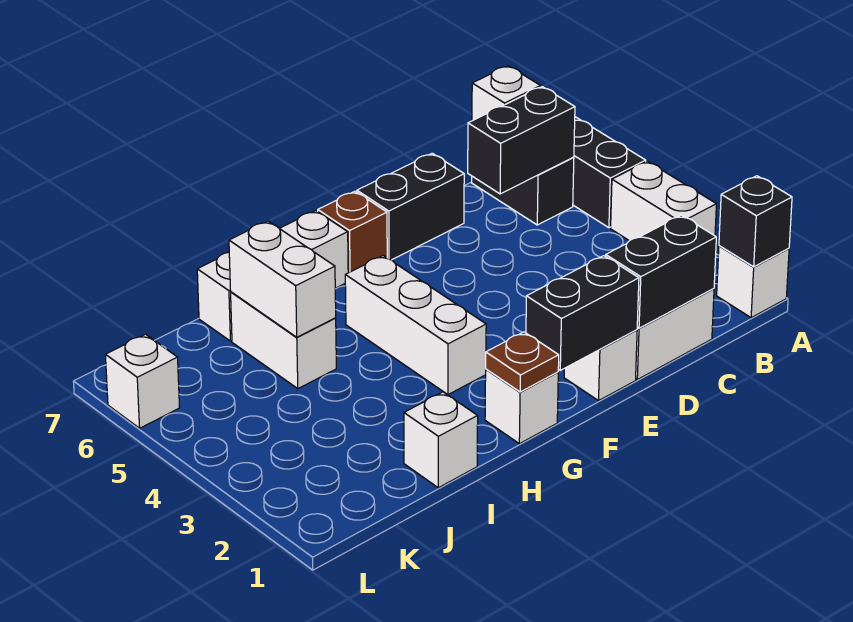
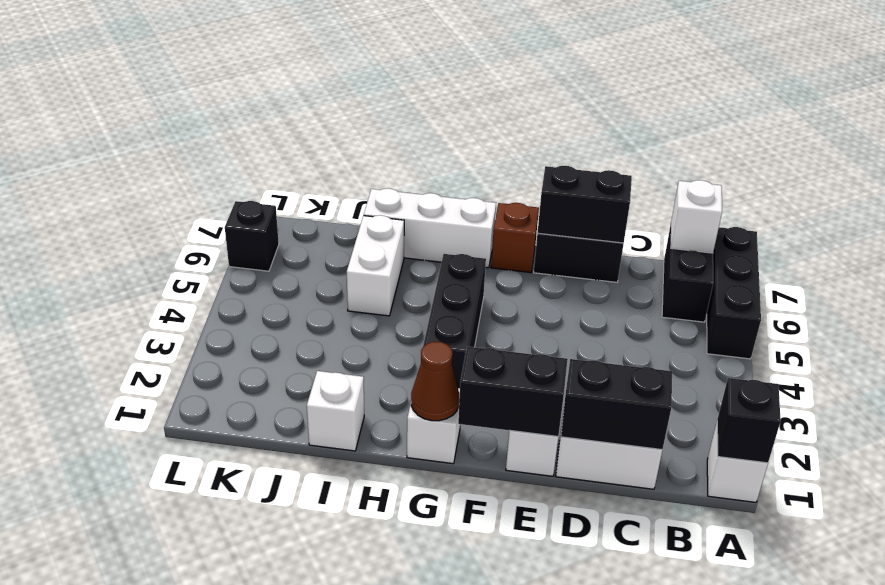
white 1x2 brick [611,161,716,241] -> none
black 1x2 brick [468,87,575,194] -> black 1x2 brick moved to [538,166,632,243]
brown 1x1 plate [486,332,559,392] -> brown 1x1 cone [411,342,459,421]
white 1x3 brick [345,256,486,395] -> black 1x3 brick [423,254,486,388]
white 1x2 brick [229,221,336,337] -> none
white 1x1 brick [105,334,180,428] -> black 1x1 brick [225,201,279,271]

